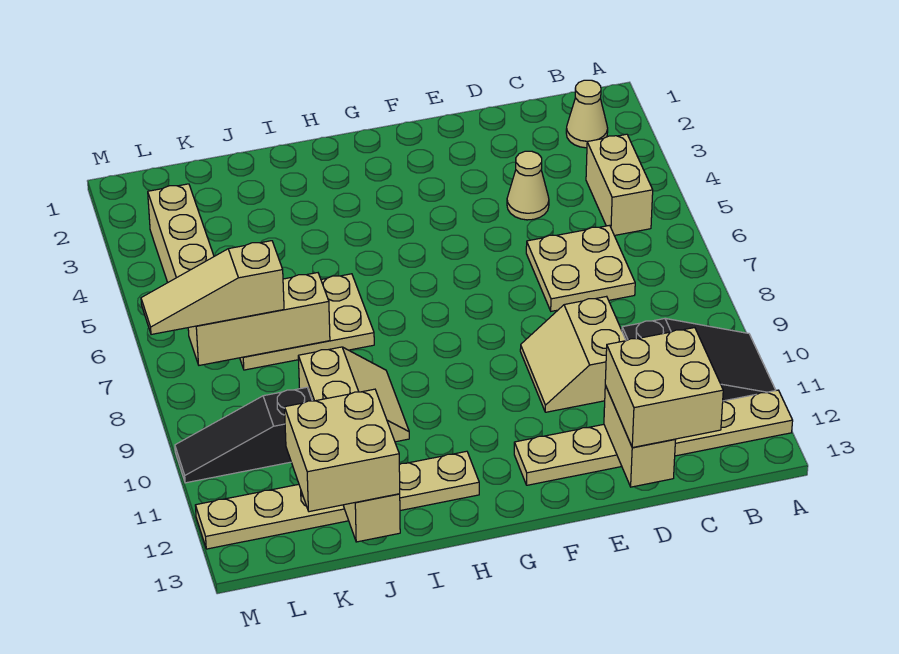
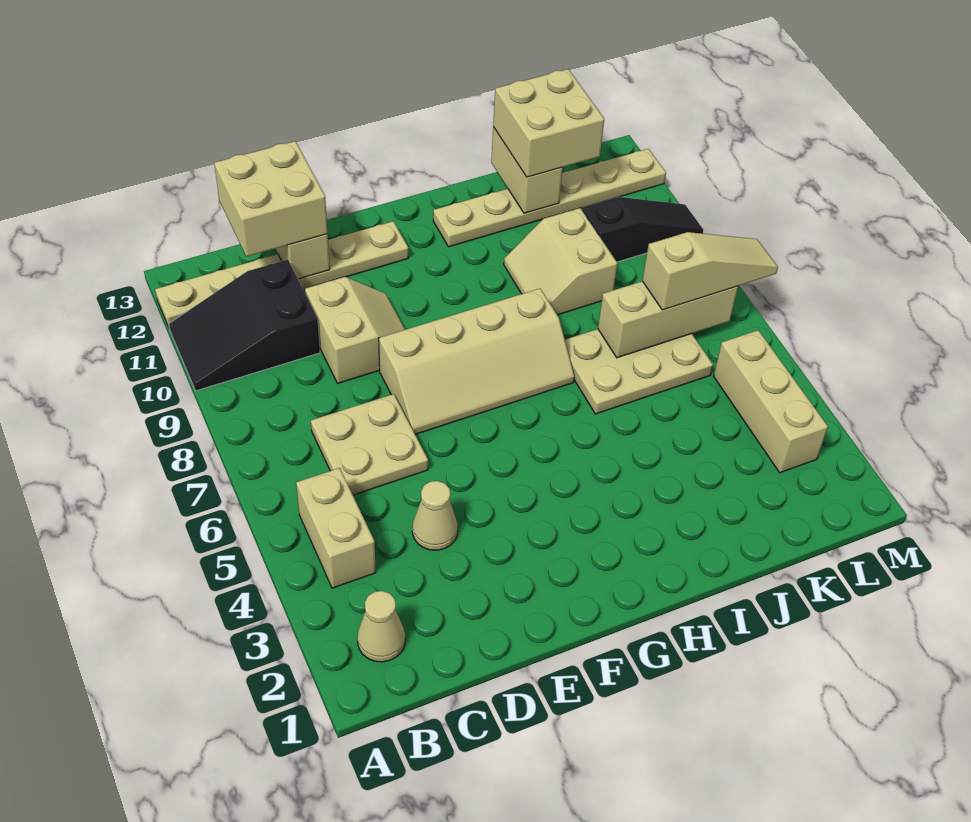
none -> tan 2x4 slope [379,289,574,434]

